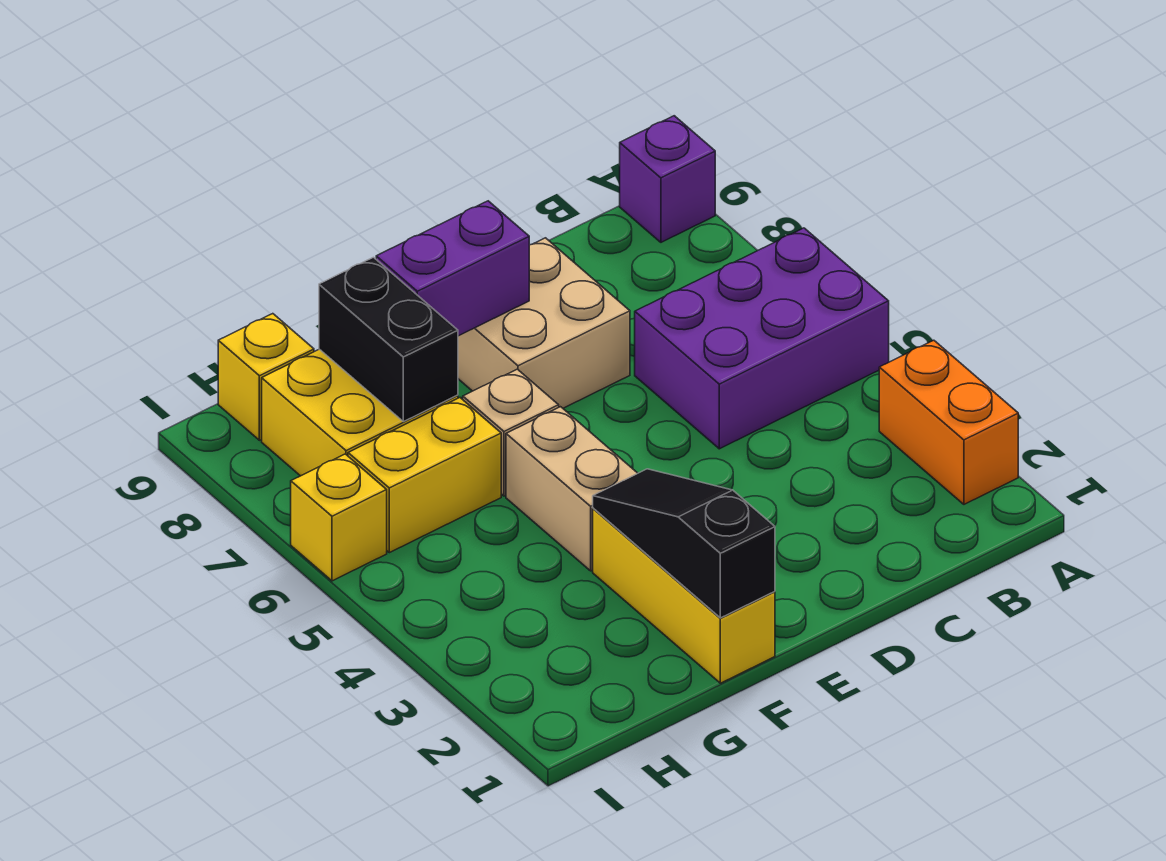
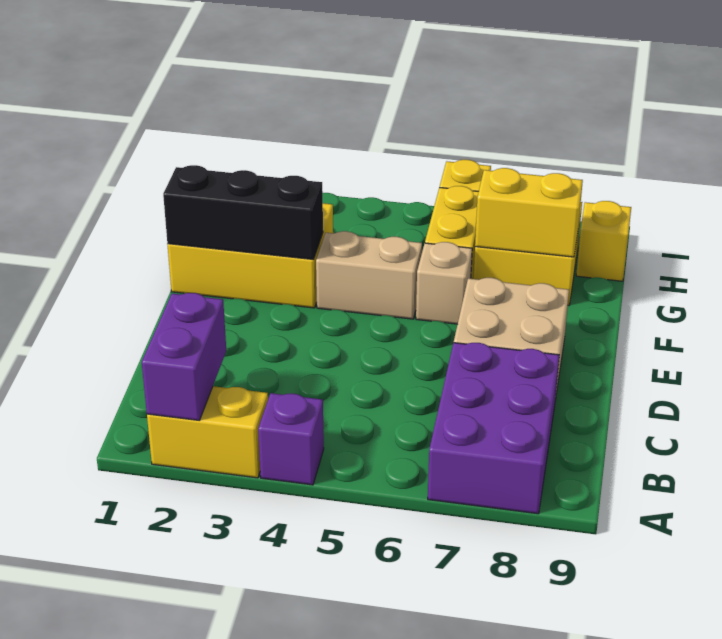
orange 1x2 brick [879,340,1018,504] -> yellow 1x2 brick [147,386,268,478]
purple 2x3 brick [635,228,889,449] -> purple 2x3 brick moved to [428,343,559,514]
purple 1x1 brick [620,116,715,242] -> purple 1x1 brick moved to [258,393,324,485]
purple 1x2 brick [376,201,529,336] -> purple 1x2 brick moved to [142,293,226,420]
yellow 1x3 brick [593,508,775,683] -> yellow 2x3 brick [167,203,333,308]
black 1x3 slope [593,469,775,618] -> black 1x3 brick [163,165,323,260]
black 1x2 brick [319,257,458,422] -> yellow 1x2 brick [475,168,583,257]

